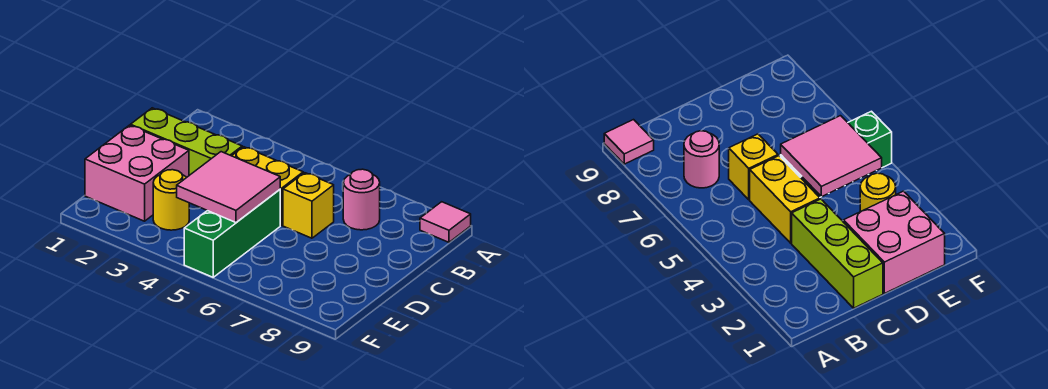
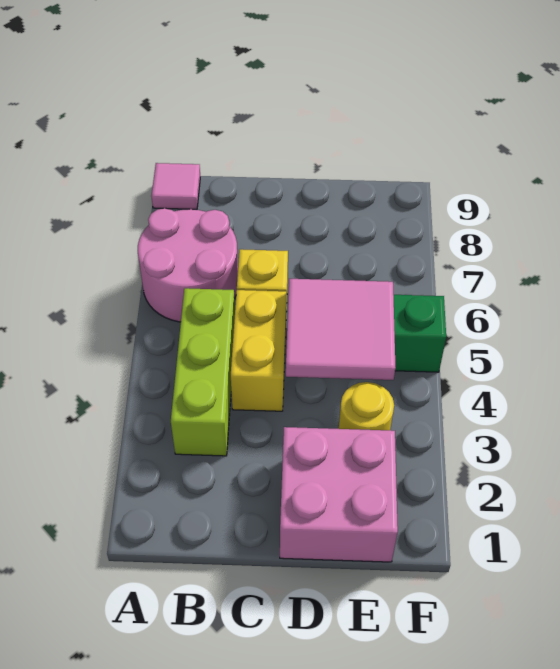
pink 1x1 round brick [343,169,380,230] -> pink 2x2 round brick [138,208,238,322]
lime 1x3 brick [131,108,242,175] -> lime 1x3 brick moved to [171,288,235,456]

